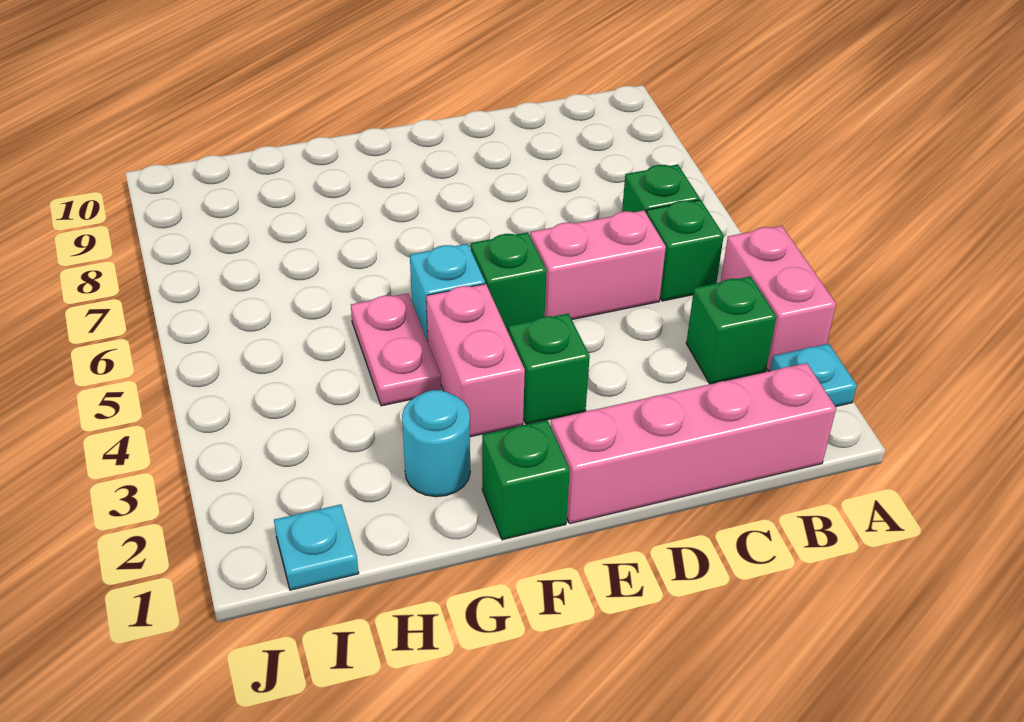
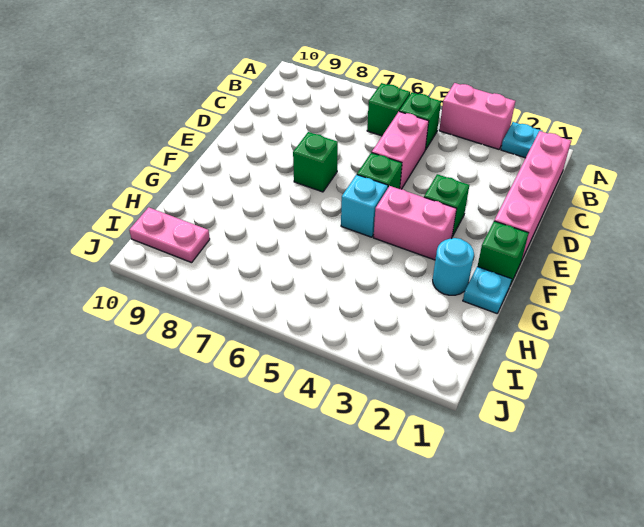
green 1x1 brick [686,276,776,384] -> green 1x1 brick moved to [293,132,338,192]
pink 1x2 plate [351,293,441,406] -> pink 1x2 plate moved to [129,207,210,263]
cyan 1x1 plate [274,504,359,590] -> cyan 1x1 plate moved to [463,267,511,313]

